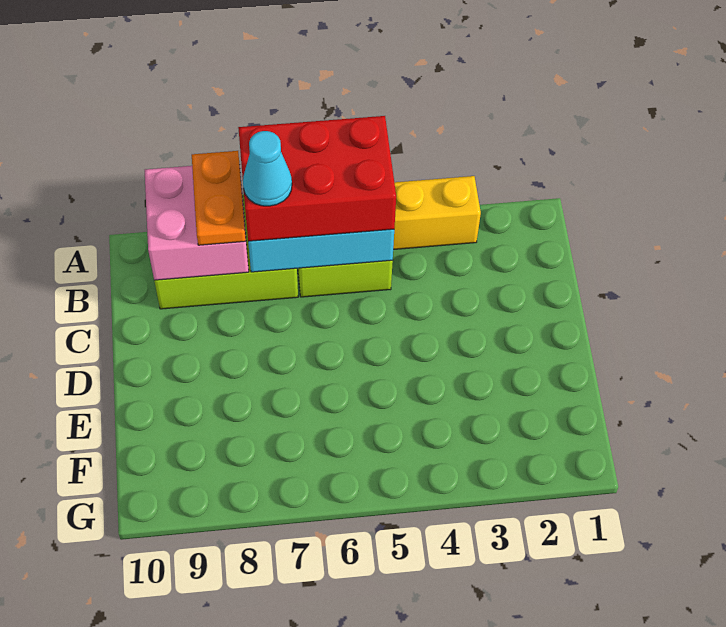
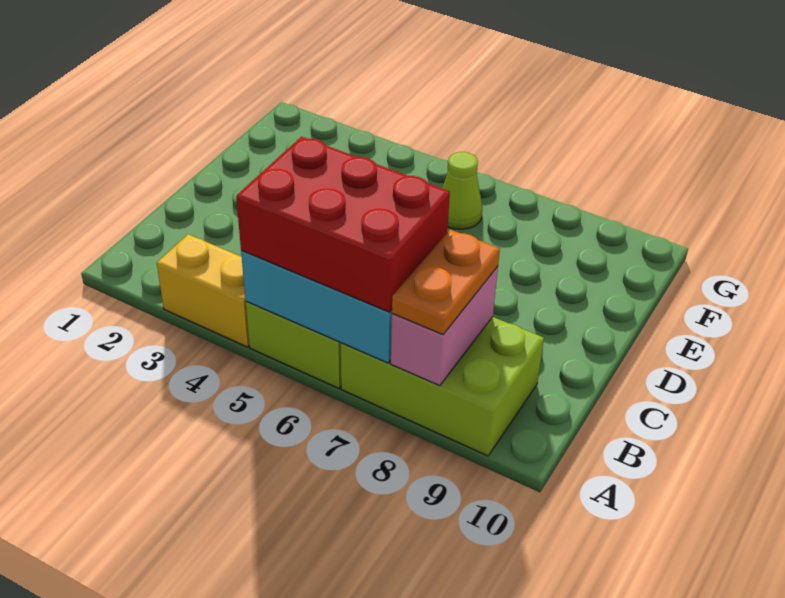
pink 2x2 brick [145,166,249,280] -> pink 1x2 brick [391,266,498,386]
cyan 1x1 cone [243,131,292,206] -> none
none -> lime 1x1 cone [442,152,482,229]

